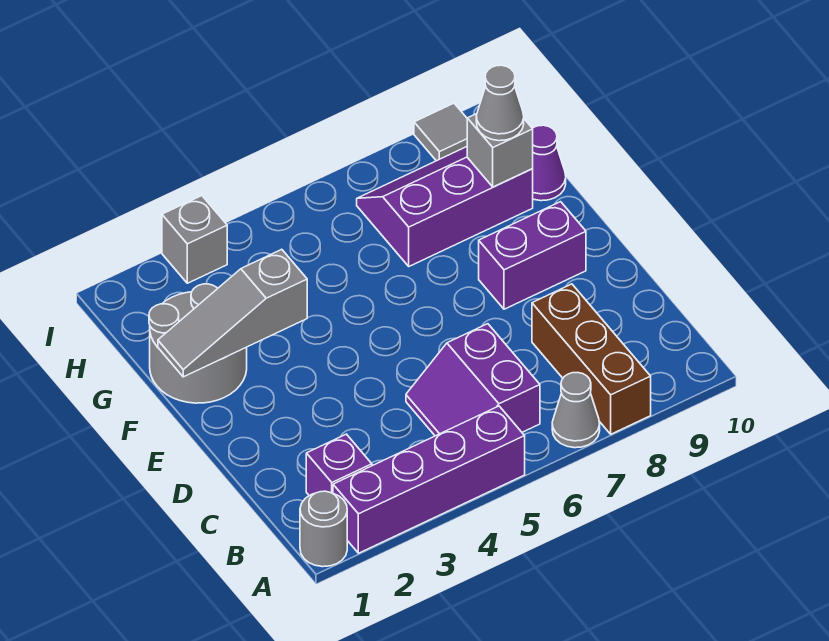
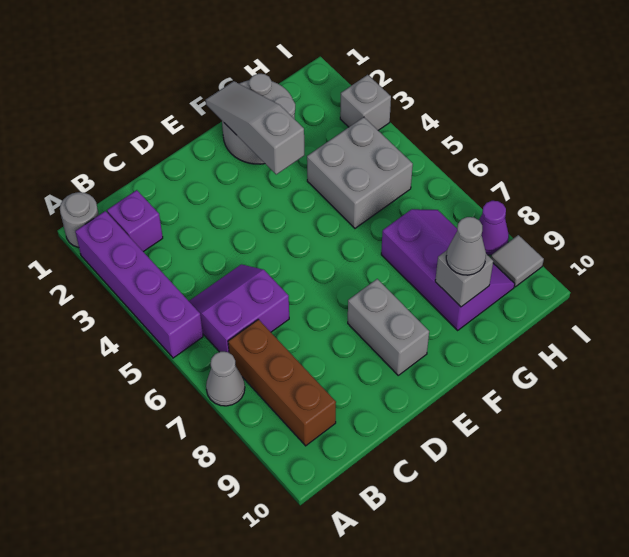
brown 1x3 brick [532,284,651,434] -> brown 1x3 brick turned to [228,319,336,446]
purple 1x2 brick [479,202,586,309] -> grey 1x2 brick [348,279,429,375]
none -> grey 2x2 brick [307,117,413,228]
purple 1x1 cone [532,125,566,201] -> purple 1x1 cone moved to [479,201,509,255]

